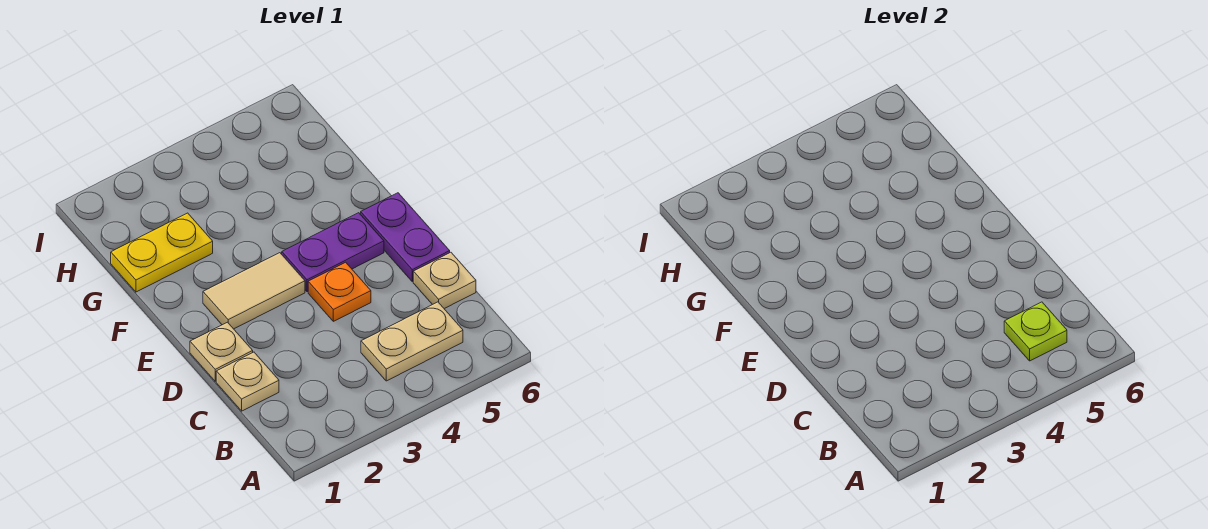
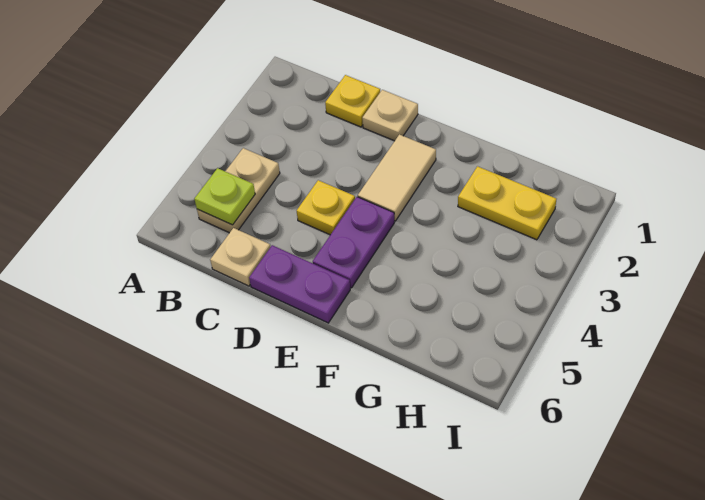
tan 1x1 plate [216,352,279,411] -> yellow 1x1 plate [325,75,380,127]
orange 1x1 plate [308,262,371,321] -> yellow 1x1 plate [297,180,355,235]
yellow 1x2 plate [111,213,213,292] -> yellow 1x2 plate turned to [458,166,556,240]

